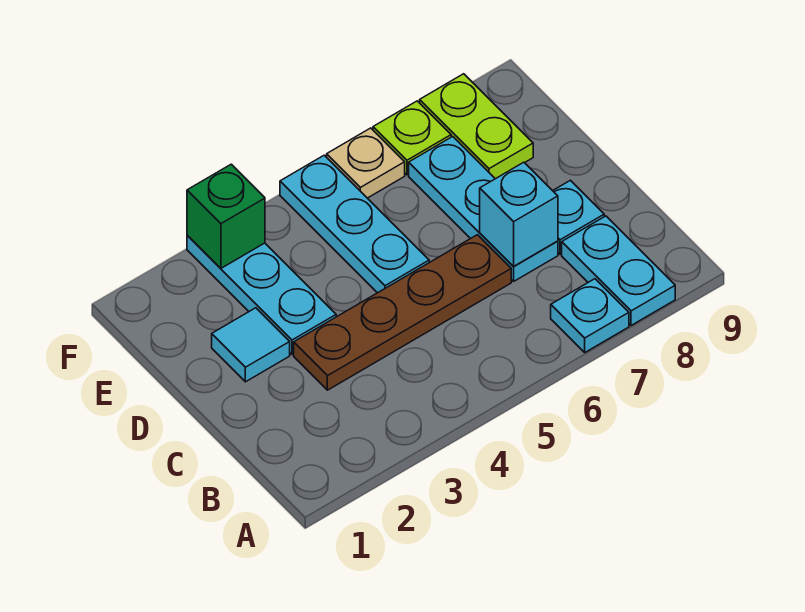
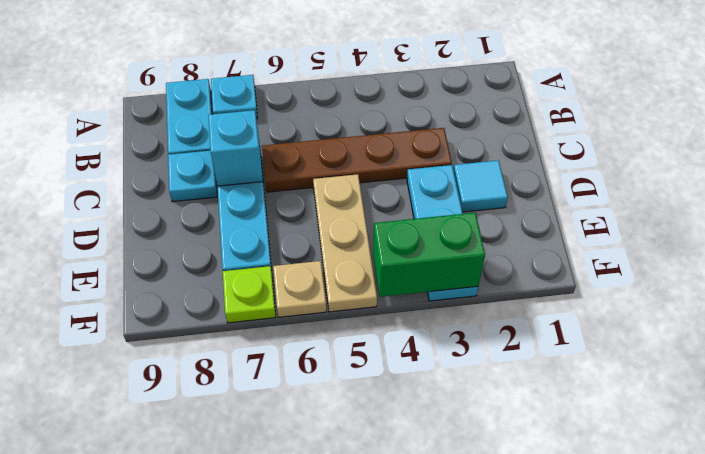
cyan 1x3 plate [280,155,429,293] -> tan 1x3 plate [313,174,377,312]
lime 1x2 plate [420,74,533,179] -> none
green 1x1 brick [187,164,265,268] -> green 1x2 brick [373,213,485,297]

